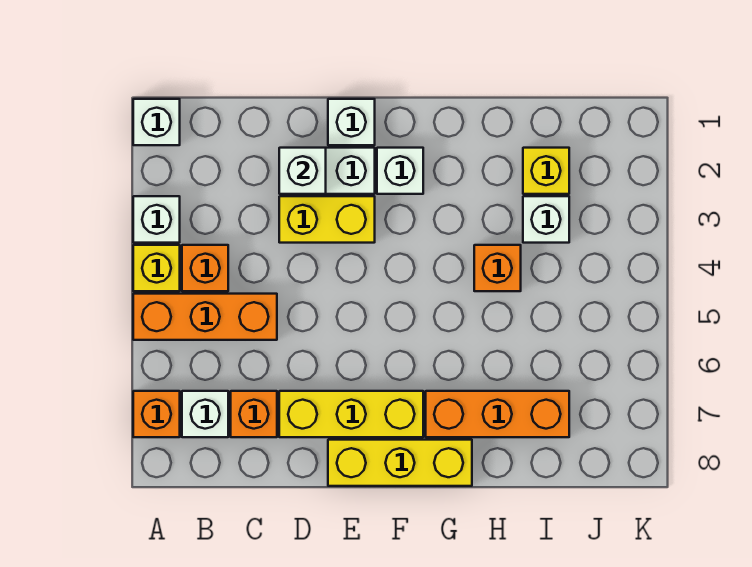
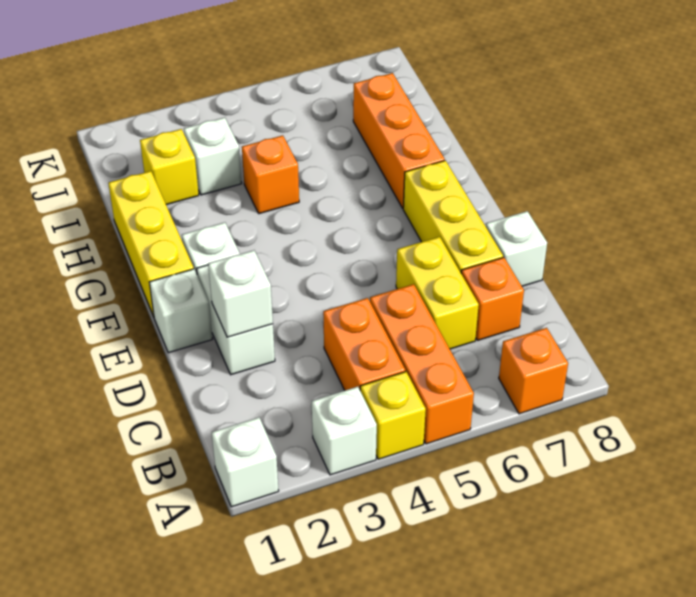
orange 1x1 brick [182,245,228,291] -> orange 1x2 brick [323,298,405,390]
white 1x1 brick [182,391,228,437] -> white 1x1 brick moved to [486,211,547,286]
yellow 1x2 brick [279,196,375,243] -> yellow 1x2 brick moved to [396,237,479,349]
yellow 1x3 brick [328,440,472,486] -> yellow 1x3 brick moved to [108,171,194,316]

